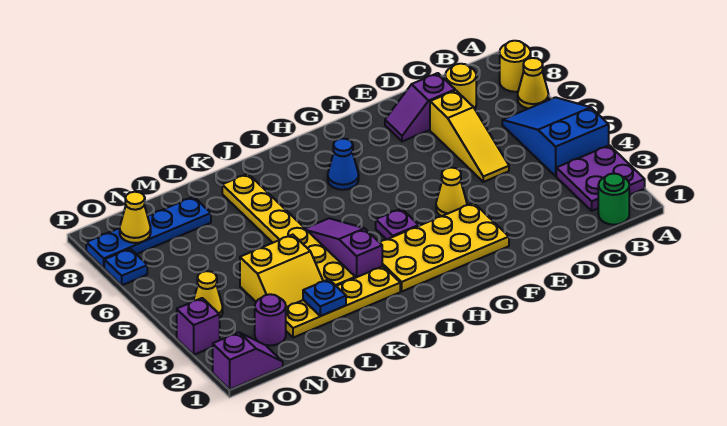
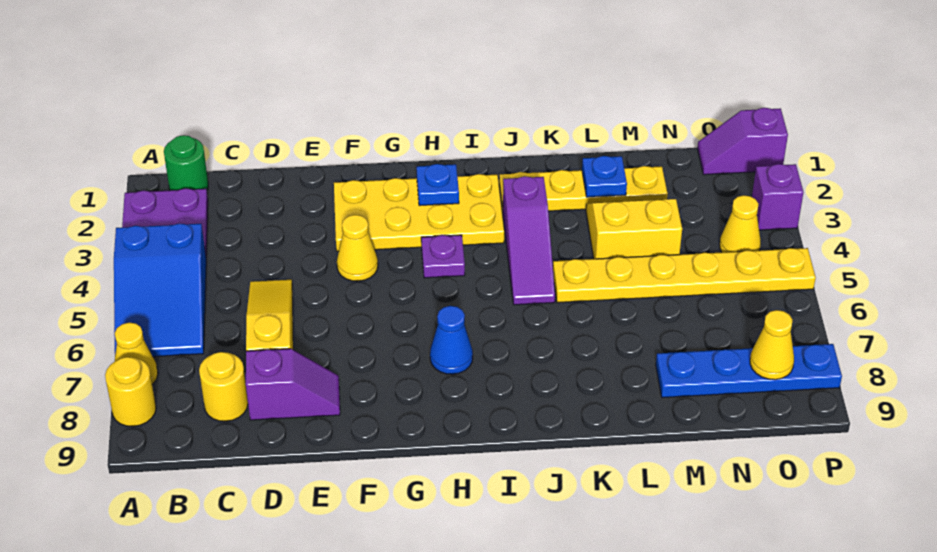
yellow 1x6 plate [222,174,355,286] -> yellow 1x6 plate turned to [553,248,816,303]
purple 1x1 round brick [255,294,286,345] -> none
blue 1x1 plate [104,249,147,285] -> blue 1x1 plate moved to [417,164,459,206]

